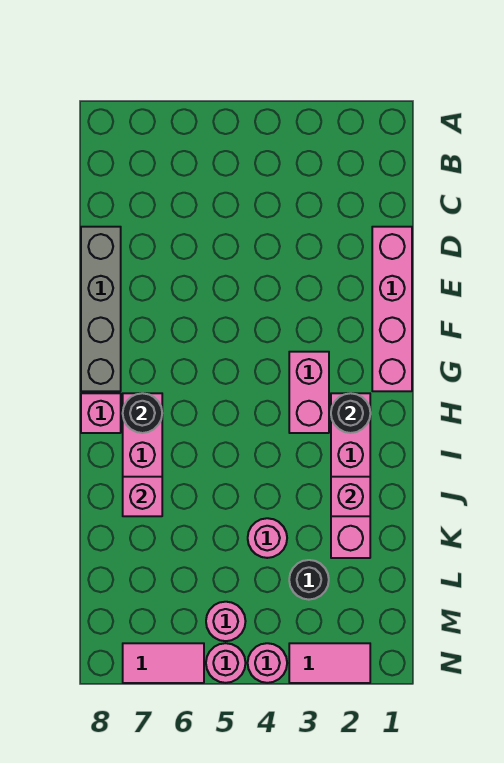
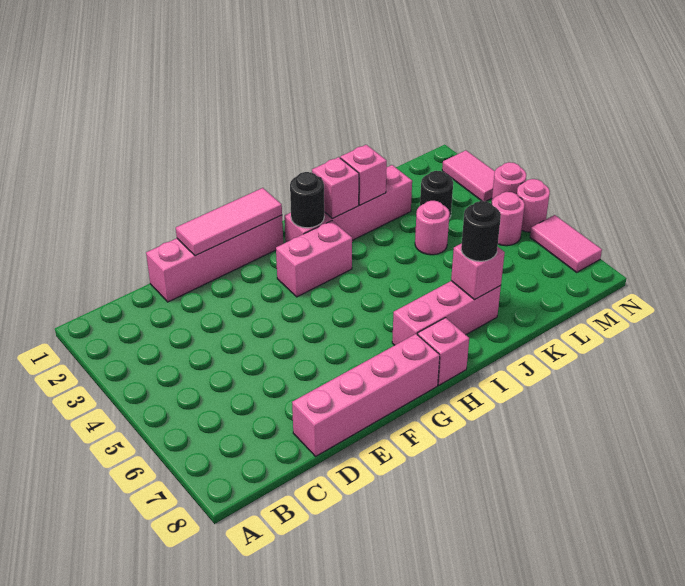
grey 1x4 brick [81,227,121,391] -> pink 1x4 brick [292,334,440,456]
none -> pink 1x3 tile [176,188,282,256]
black 1x1 round brick [123,393,162,433] -> black 1x1 round brick moved to [461,201,501,261]
none -> pink 1x1 brick [312,157,359,218]

